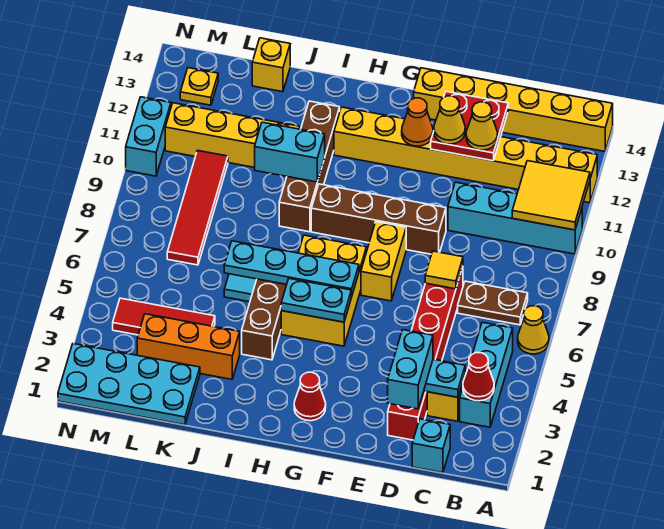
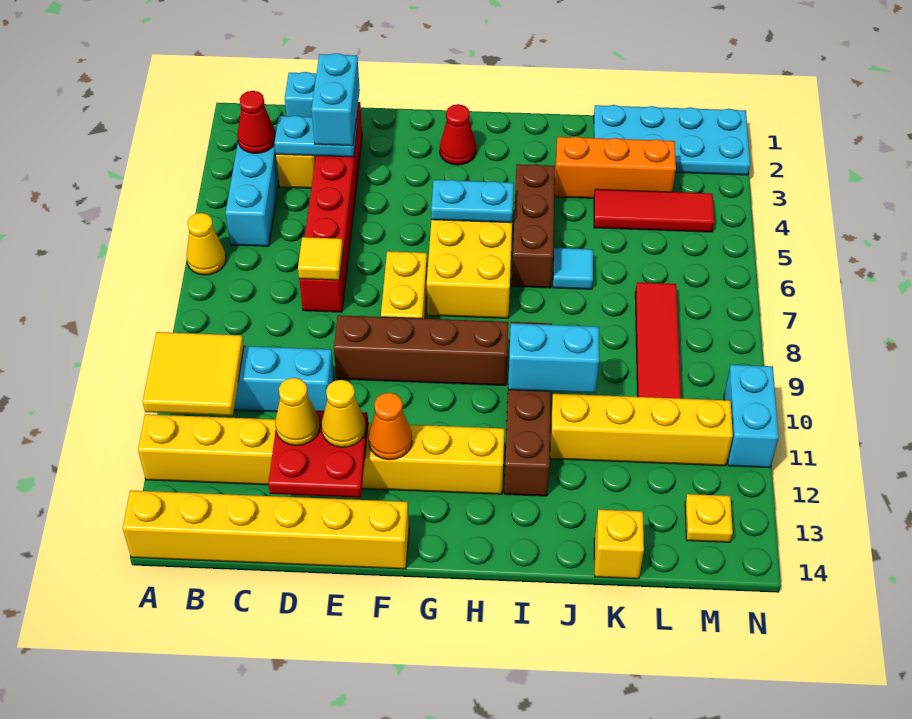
brown 1x2 plate [458,281,528,325] -> none
cyan 1x4 plate [224,241,359,296] -> none

